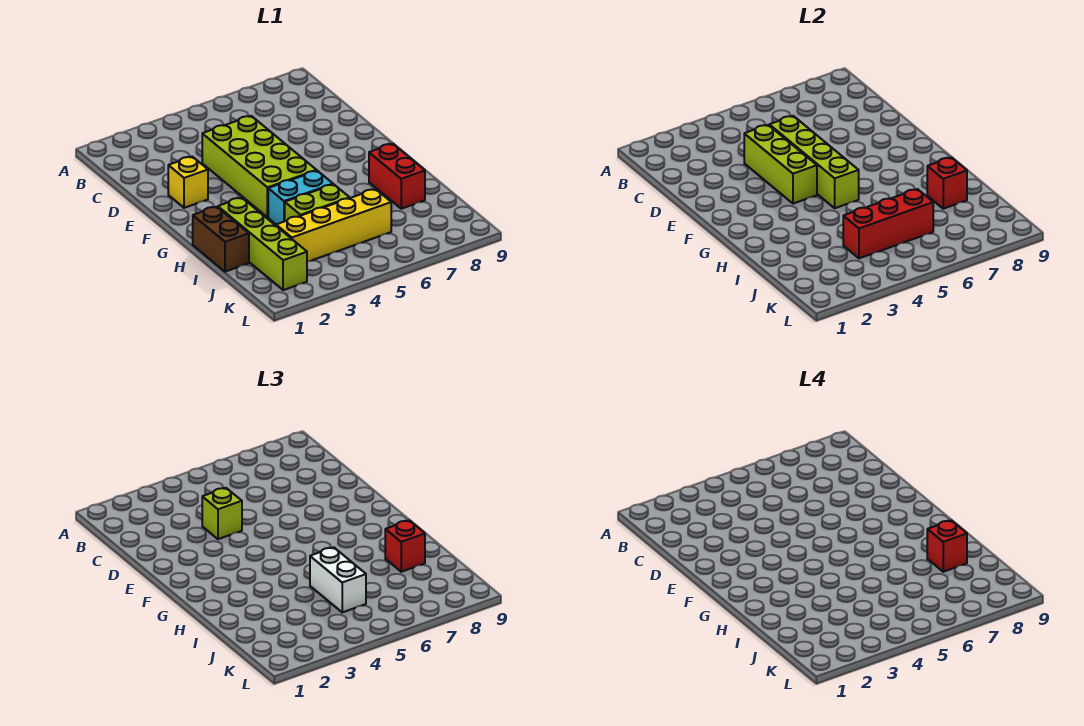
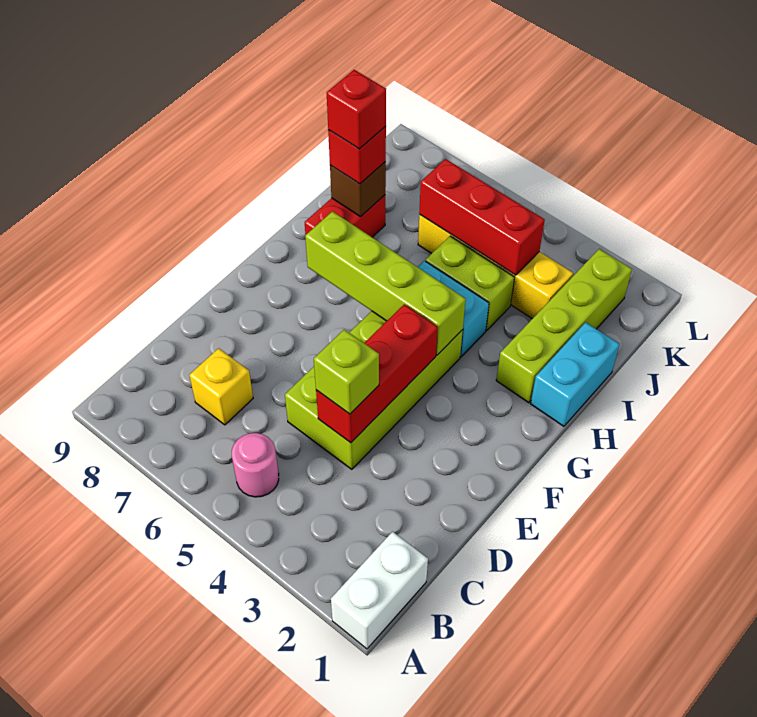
none -> pink 1x1 round brick [232,433,279,497]
lime 1x3 brick [744,125,817,204] -> red 1x3 brick [316,304,438,443]
lime 1x4 brick [769,116,859,208] -> lime 1x4 brick turned to [305,212,466,355]
yellow 1x1 brick [168,157,208,208] -> yellow 1x1 brick moved to [189,348,253,425]
brown 1x2 brick [193,207,249,272] -> cyan 1x2 brick [531,322,620,426]
white 1x2 brick [310,547,366,612] -> white 1x2 brick moved to [331,532,428,649]
red 1x1 brick [927,157,967,209] -> brown 1x1 brick [330,162,386,217]

